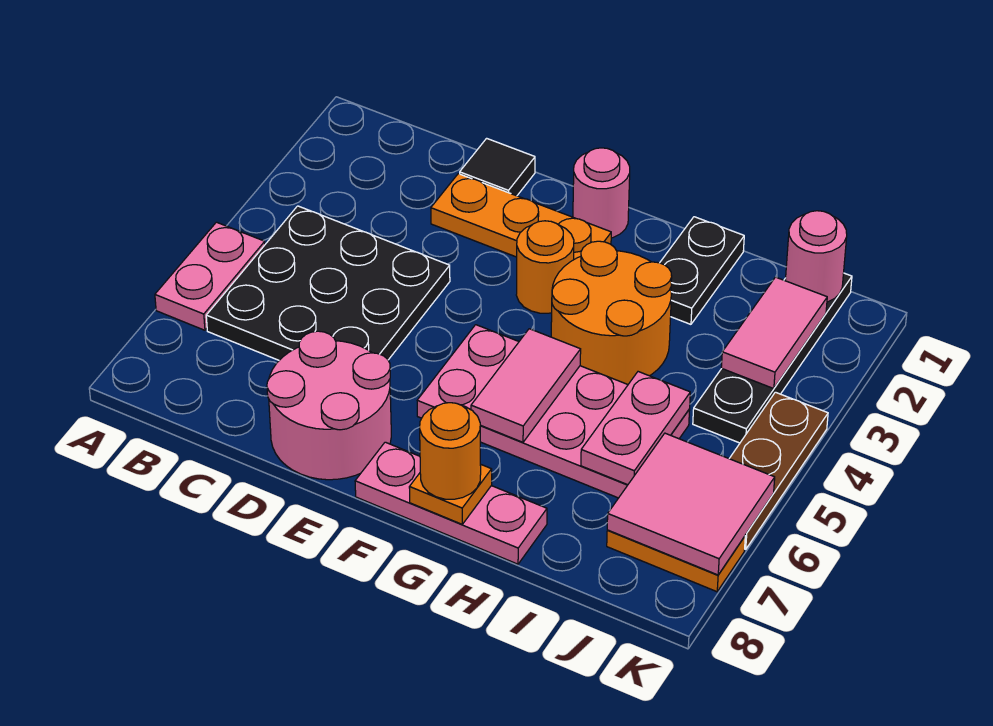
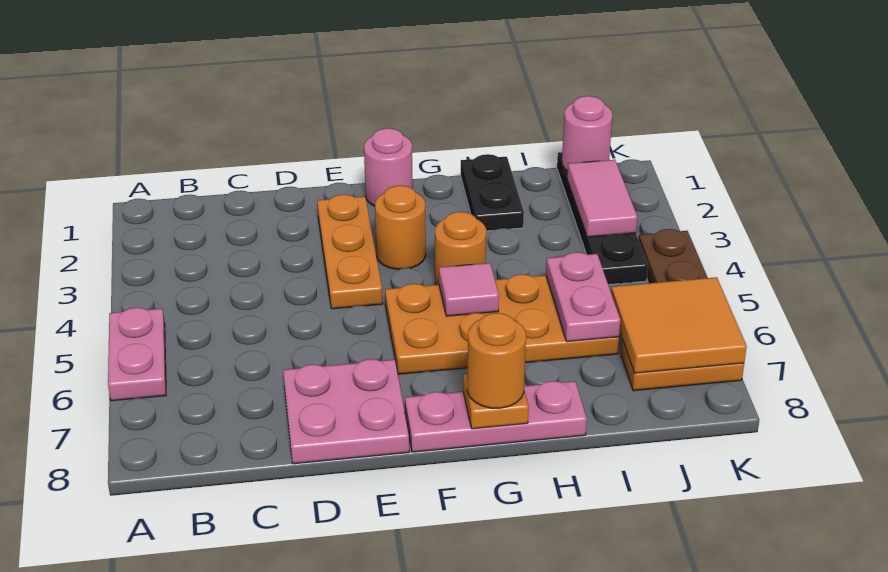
black 3x3 plate [206,206,450,360] -> none
black 1x1 tile [460,138,535,196] -> none
orange 1x3 plate [431,174,611,259] -> orange 1x3 plate turned to [317,194,383,309]
pink 2x2 round brick [267,331,391,480] -> pink 2x2 plate [283,359,409,464]
pink 2x4 plate [417,325,690,498] -> orange 2x4 plate [385,274,619,374]
orange 2x2 round brick [551,241,672,384] -> orange 1x1 round brick [435,212,486,285]
pink 1x2 tile [471,329,581,442] -> pink 1x1 tile [439,263,499,316]
pink 2x2 tile [607,433,775,575] -> orange 2x2 tile [611,277,747,373]

